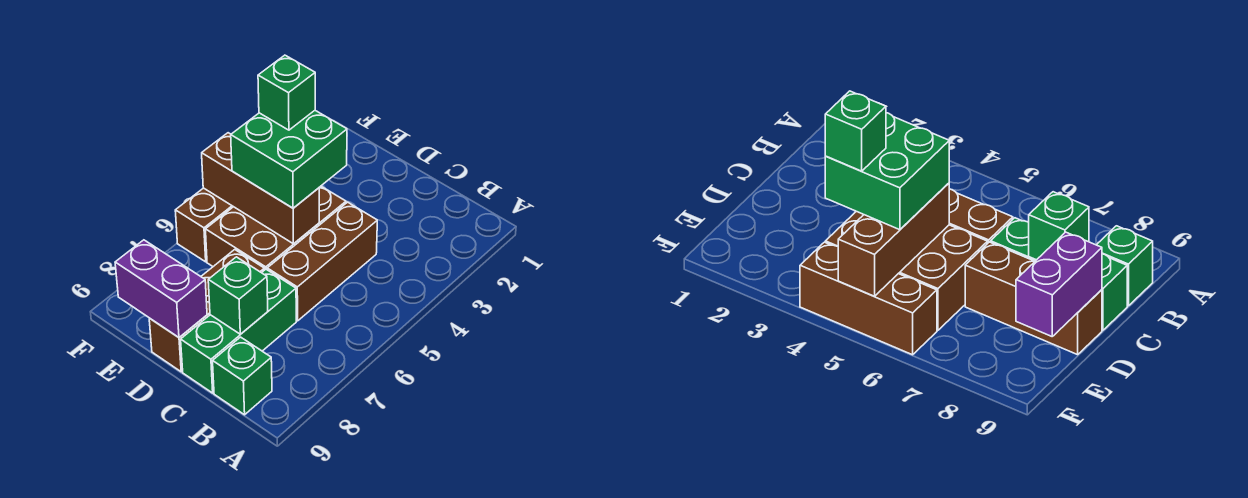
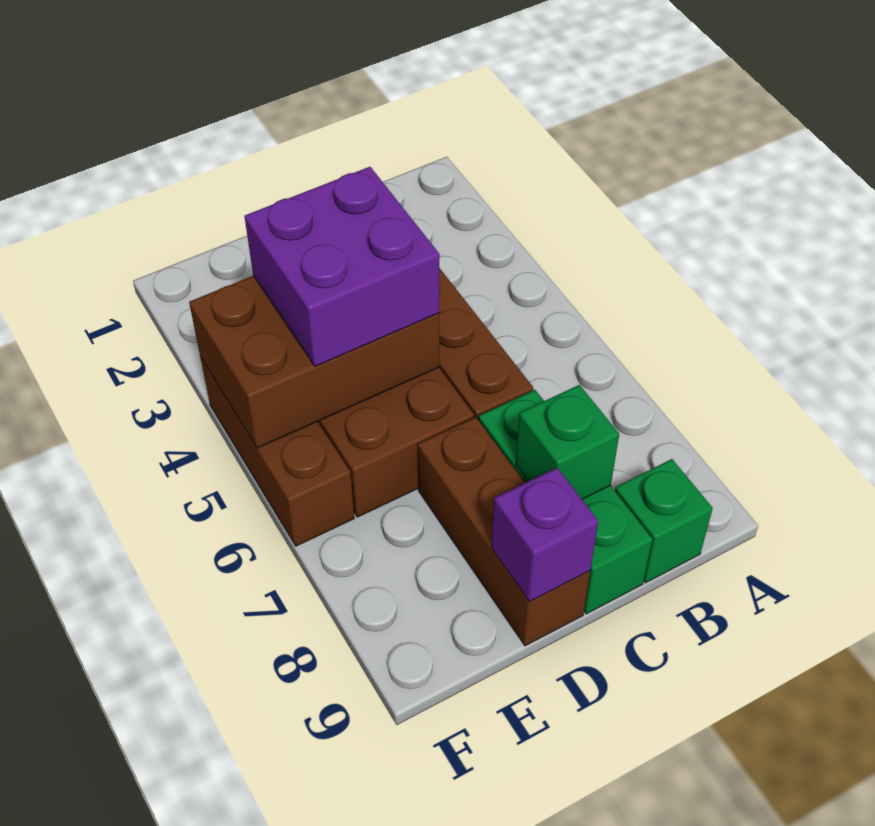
green 2x2 brick [231,111,347,208] -> purple 2x2 brick [244,167,440,366]
brown 1x3 brick [202,133,319,244] -> brown 2x3 brick [189,276,439,448]
purple 1x2 brick [115,240,207,337] -> purple 1x1 brick [491,468,598,602]
green 1x1 brick [258,55,315,130] -> none

